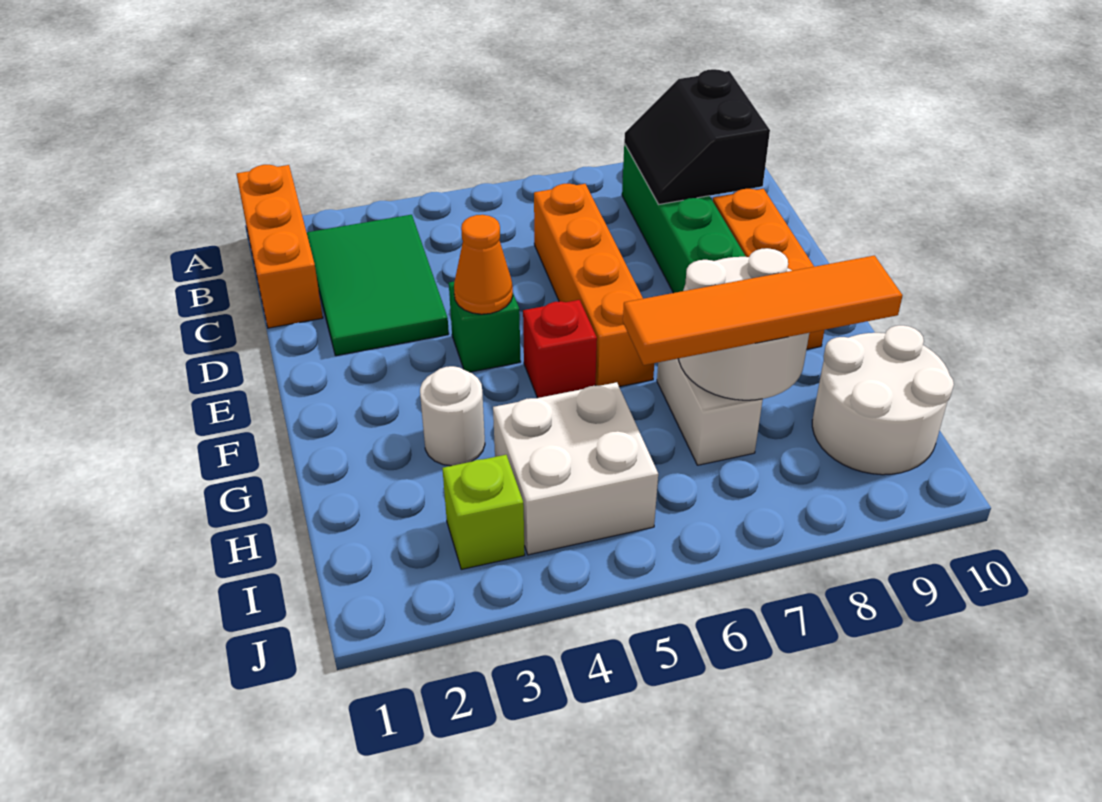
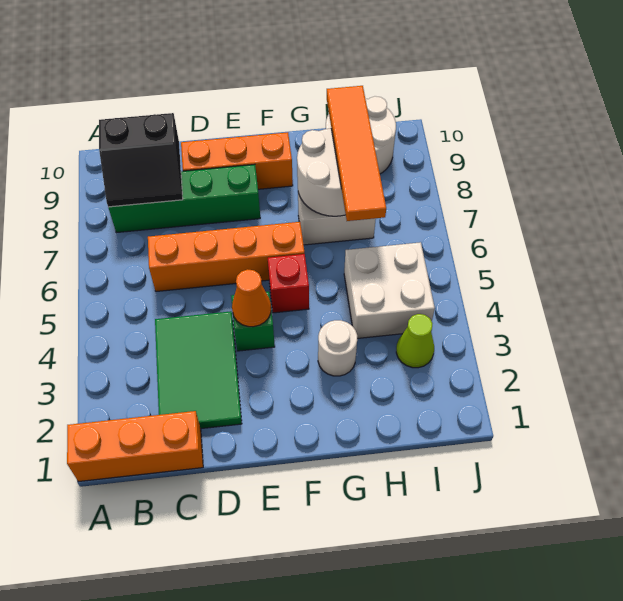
green 2x3 tile [307,215,449,356] -> green 2x3 tile turned to [155,311,242,429]
lime 1x1 brick [442,455,525,569] -> lime 1x1 cone [396,314,434,368]

